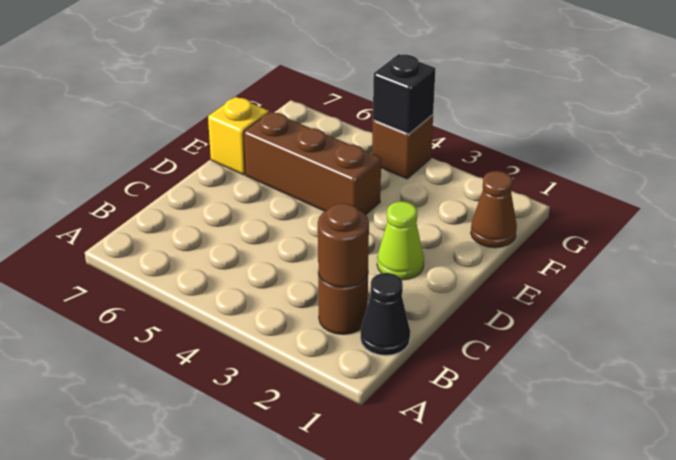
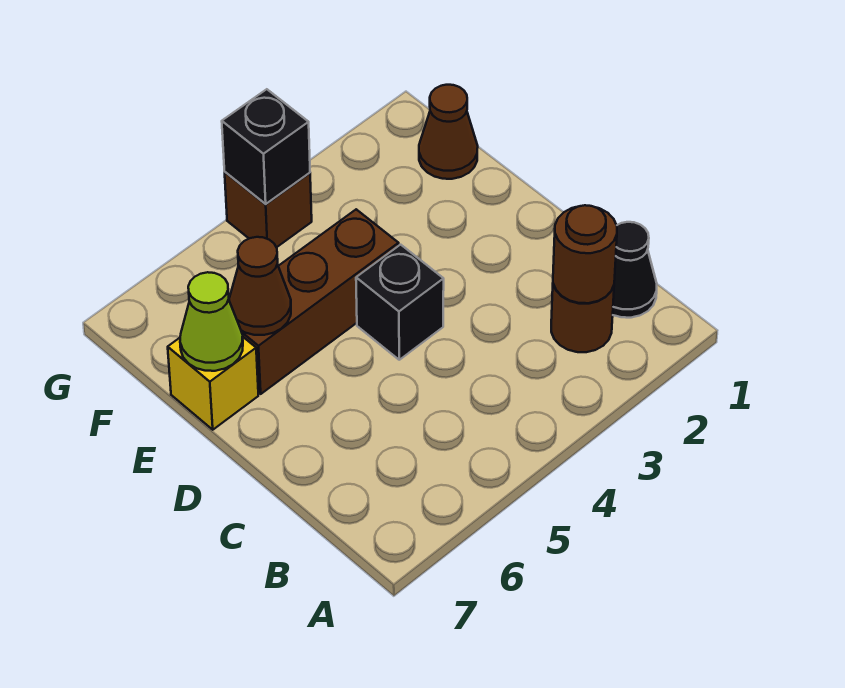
lime 1x1 cone [377,202,424,280] -> lime 1x1 cone moved to [180,272,243,371]
none -> black 1x1 brick [356,245,444,360]
none -> brown 1x1 cone [229,237,291,335]

